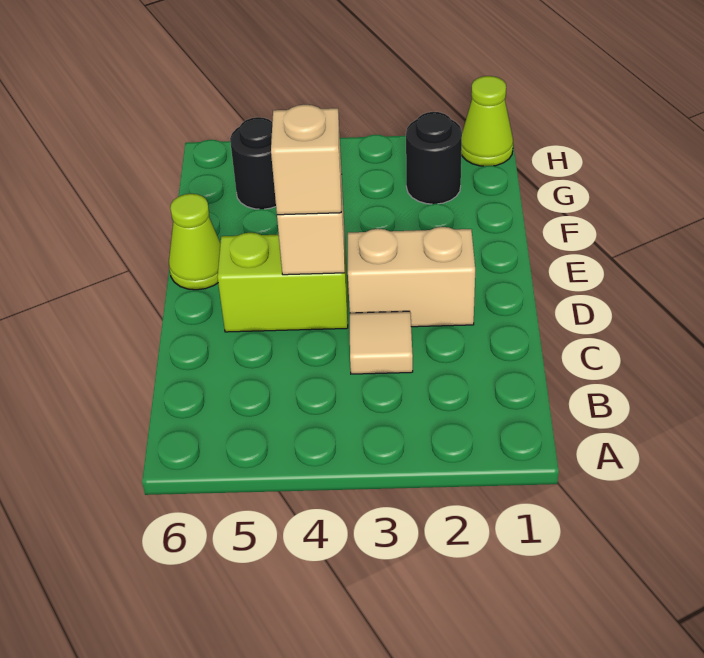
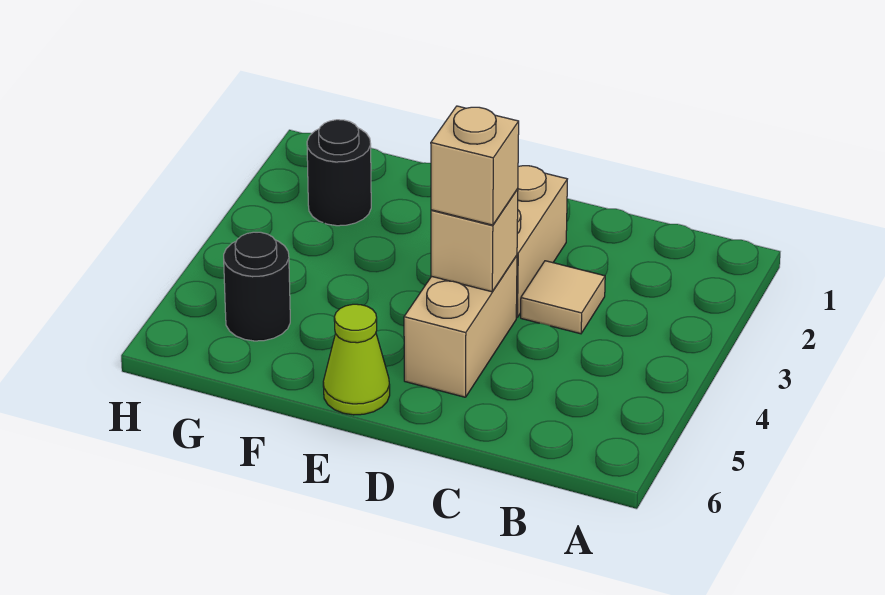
lime 1x2 brick [217,233,348,332] -> tan 1x2 brick [404,256,517,397]
lime 1x1 cone [461,76,513,166] -> none

